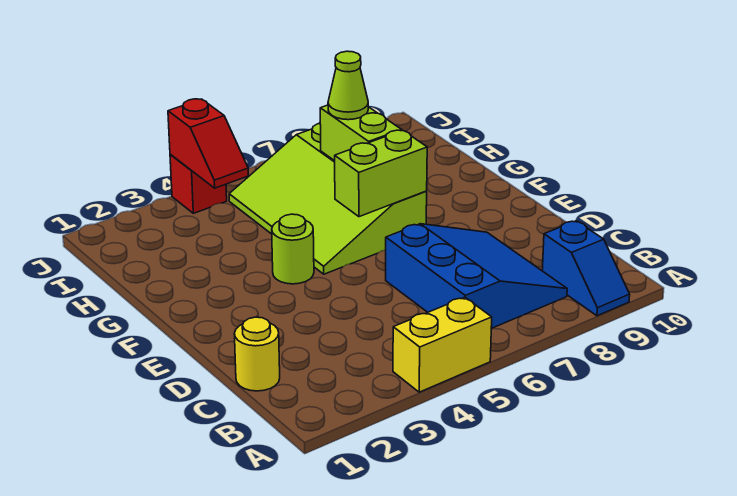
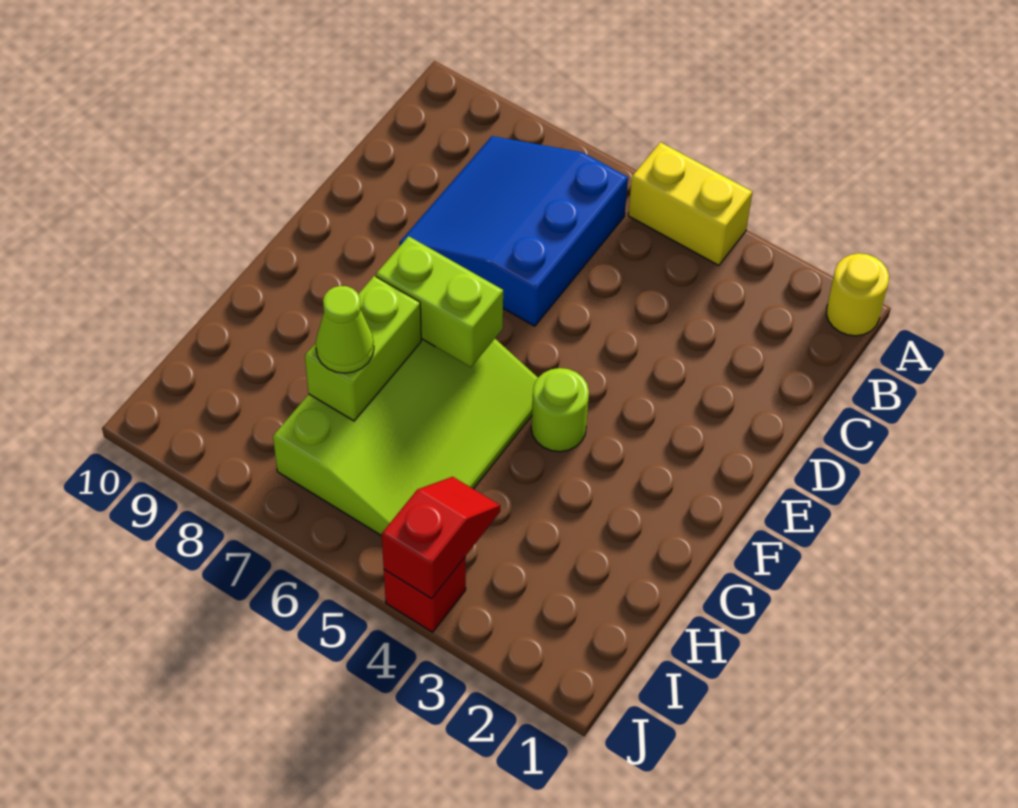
blue 1x2 slope [542,221,630,316] -> none
yellow 1x1 round brick [234,317,280,391] -> yellow 1x1 round brick moved to [826,253,889,336]

